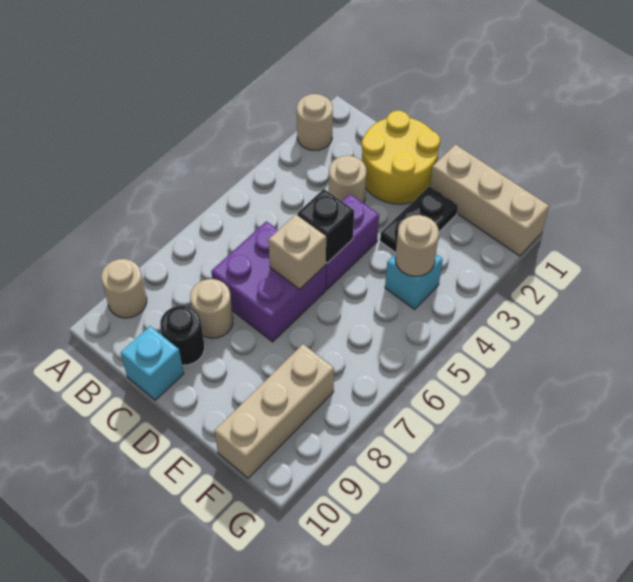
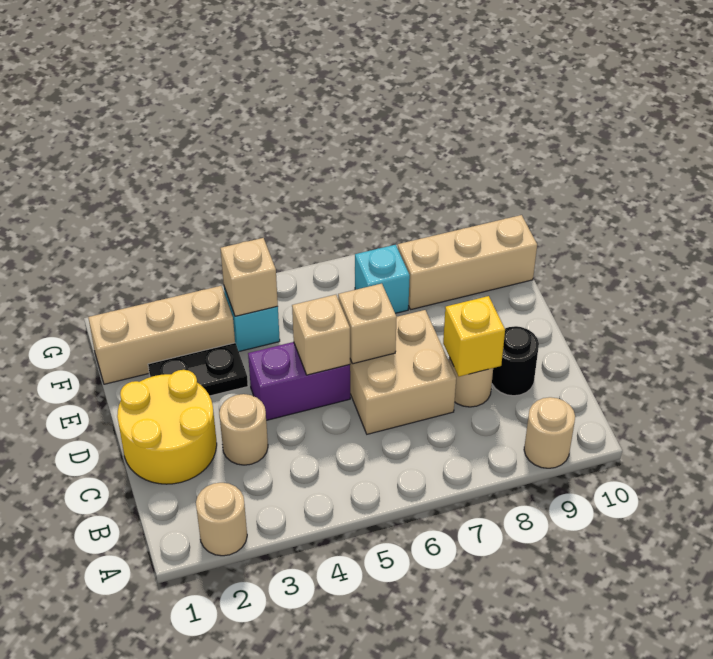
purple 2x2 brick [211,221,326,342] -> tan 2x2 brick [350,310,456,434]
none -> yellow 1x1 brick [443,296,505,377]
cyan 1x1 brick [121,326,184,400] -> cyan 1x1 brick moved to [355,245,410,313]
black 1x1 brick [297,189,354,263] -> tan 1x1 brick [292,295,350,375]
tan 1x3 brick [430,144,549,256] -> tan 1x3 brick turned to [88,286,235,384]
tan 1x1 round brick [395,215,439,276] -> tan 1x1 brick [220,238,278,316]

